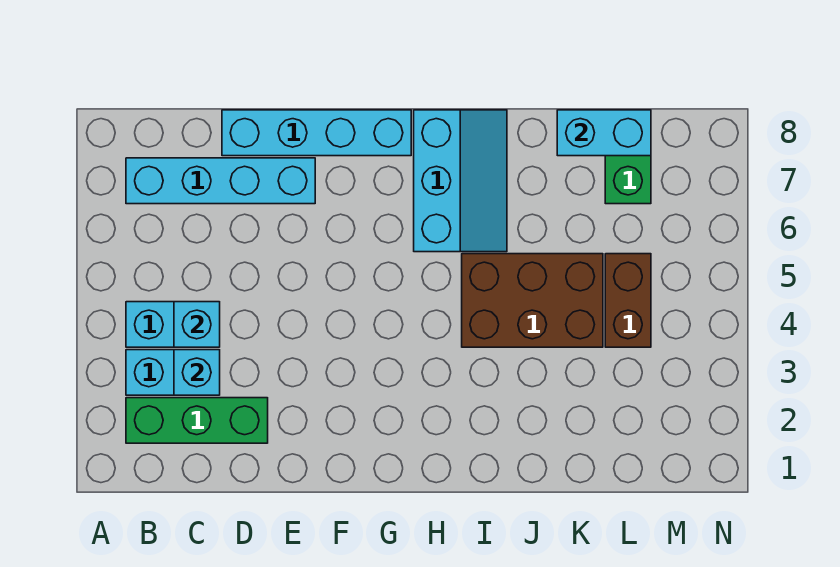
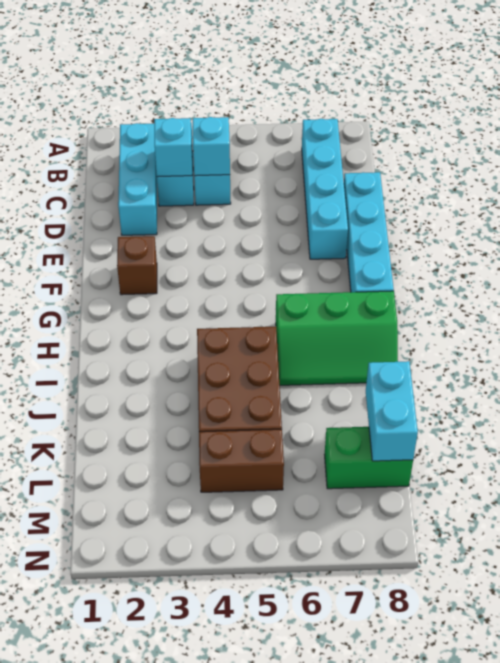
green 1x3 brick [126,398,268,443] -> cyan 1x3 brick [118,123,157,235]
none -> brown 1x1 brick [117,236,157,295]
cyan 2x3 slope [414,110,507,252] -> green 2x3 slope [276,291,398,385]

